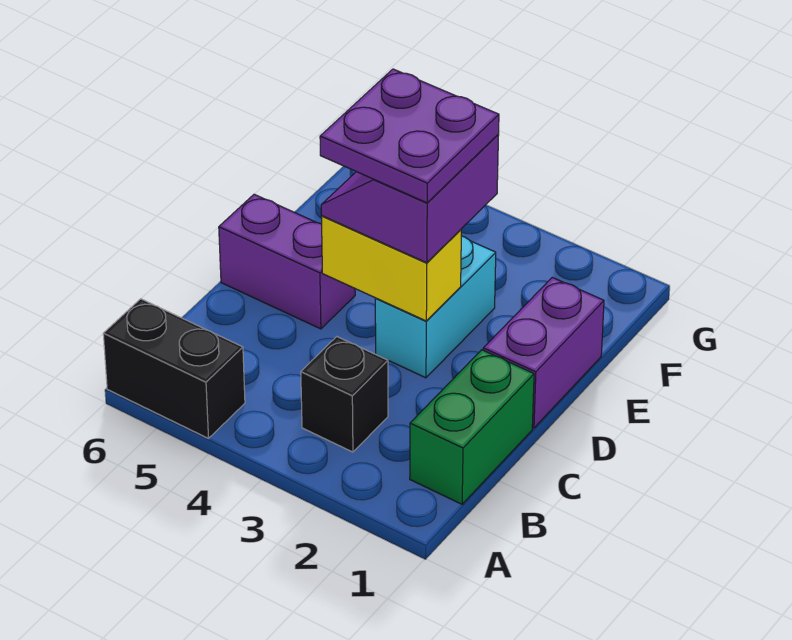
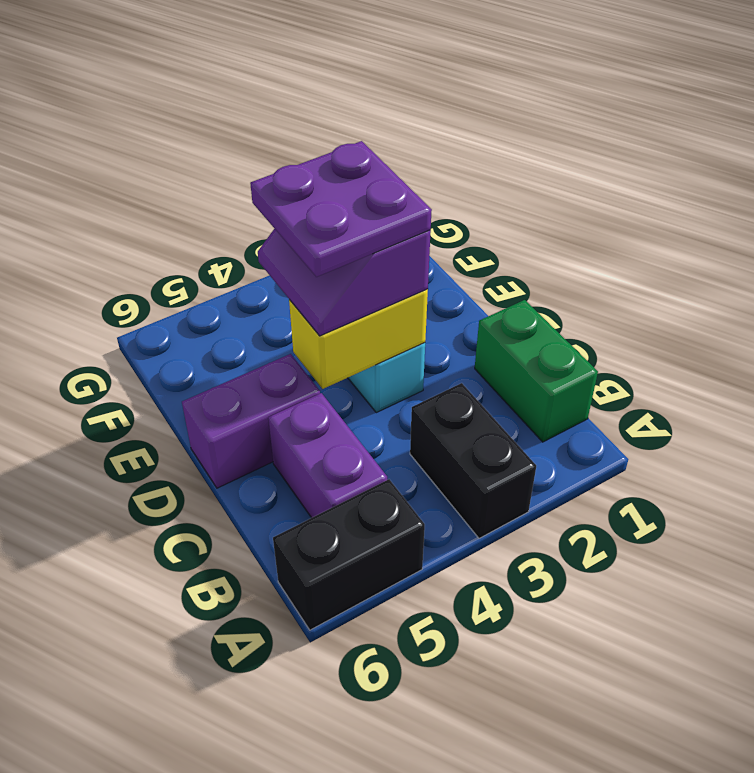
black 1x1 brick [301,337,388,452] -> black 1x2 brick [410,383,536,538]
purple 1x2 brick [483,277,604,428] -> purple 1x2 brick moved to [268,393,387,518]

